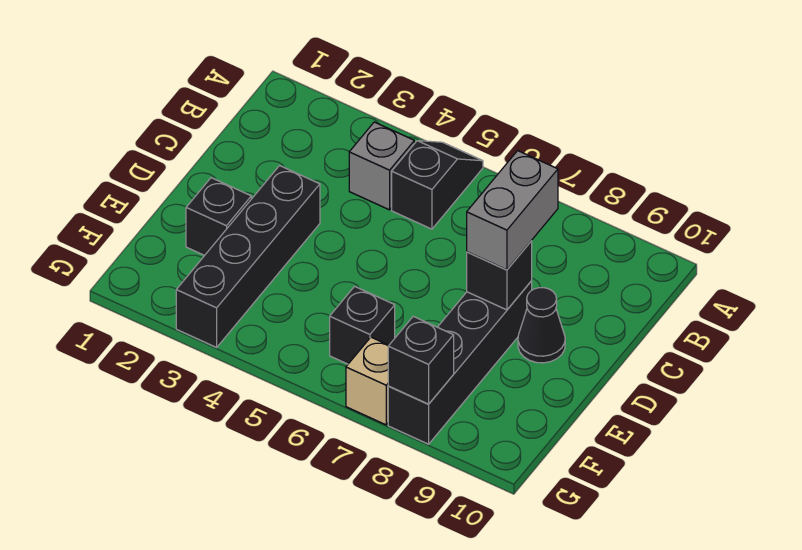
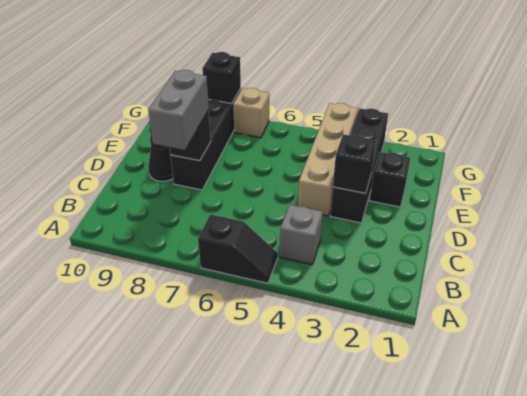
black 1x2 slope [392,141,483,229] -> black 1x2 slope turned to [198,214,278,283]
none -> tan 1x4 brick [298,103,358,216]
black 1x1 brick [330,286,395,364] -> black 1x1 brick moved to [333,134,376,193]

